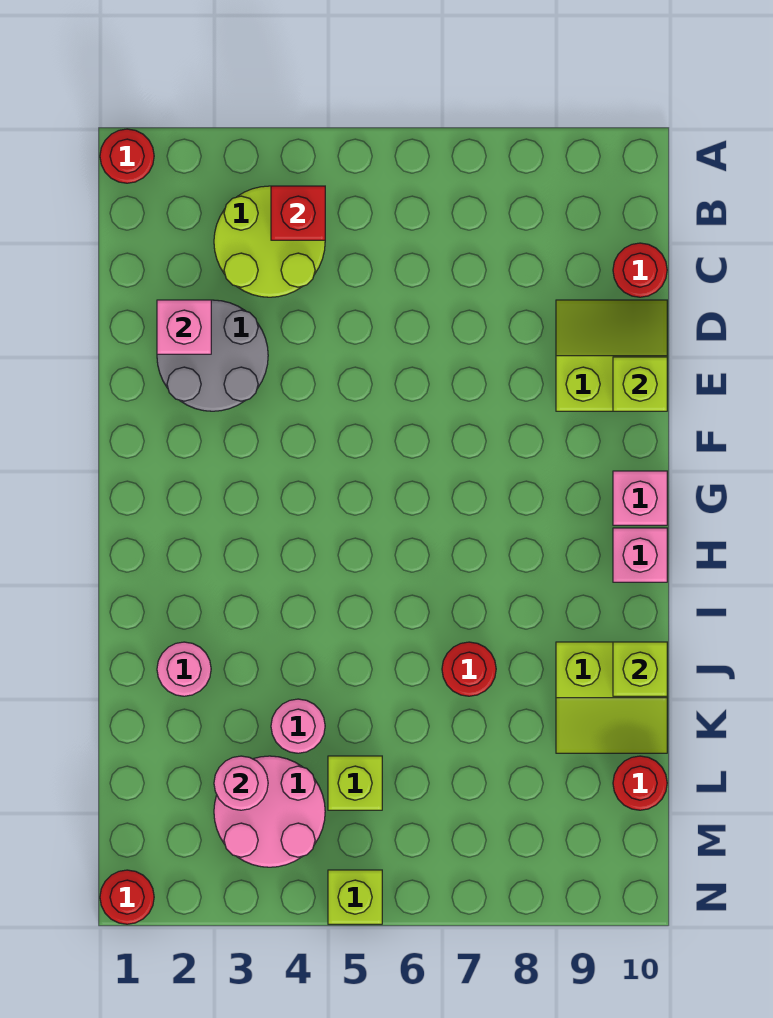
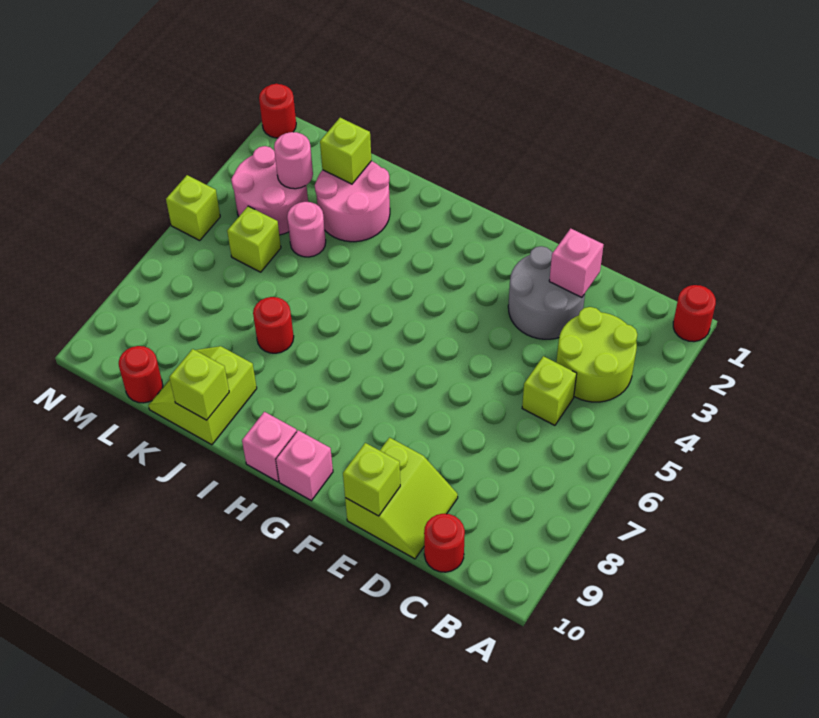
red 1x1 brick [271,186,325,240] -> none
none -> lime 1x1 brick [522,356,577,425]
pink 1x1 round brick [157,642,211,696] -> pink 2x2 round brick [315,161,390,242]
none -> lime 1x1 brick [320,118,371,184]

